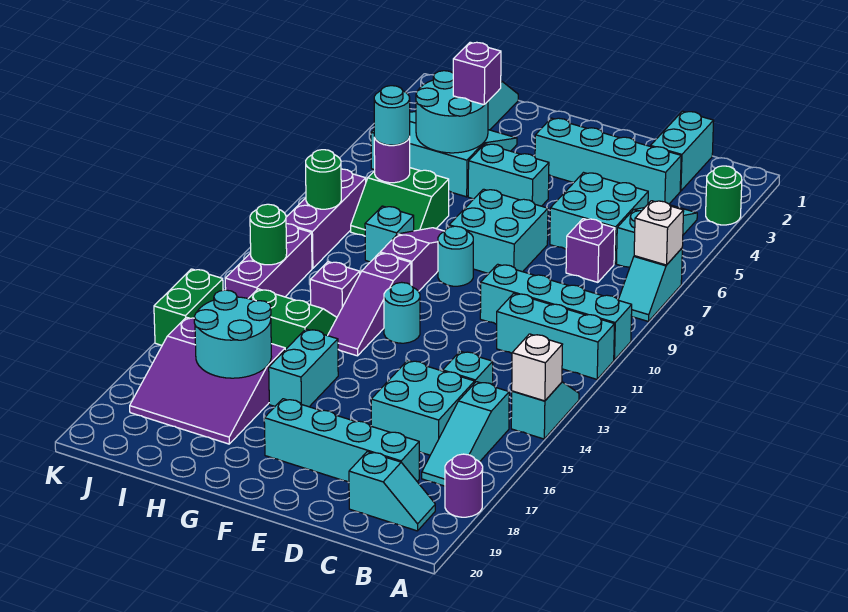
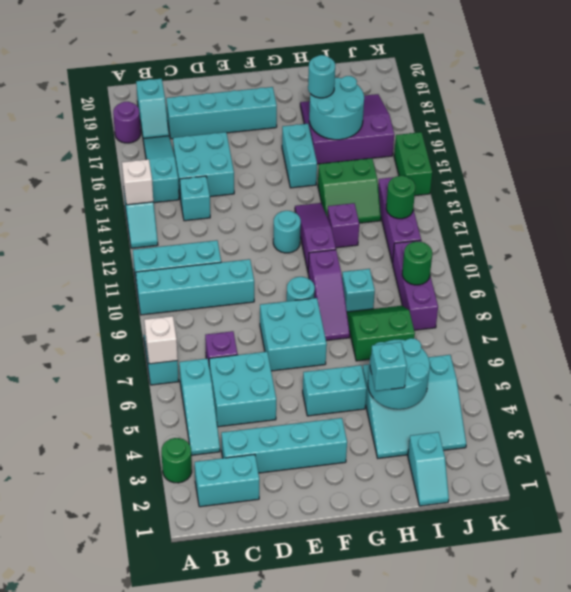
cyan 1x2 slope [349,452,435,531] -> cyan 1x2 slope turned to [136,79,169,138]
cyan 1x2 brick [651,111,714,191] -> cyan 1x2 brick turned to [195,454,259,507]
purple 1x1 brick [453,42,501,105] -> cyan 1x1 brick [370,342,407,391]
purple 1x1 round brick [374,137,410,183] -> none
cyan 1x1 round brick [374,86,410,145] -> cyan 1x1 round brick moved to [308,55,335,98]

